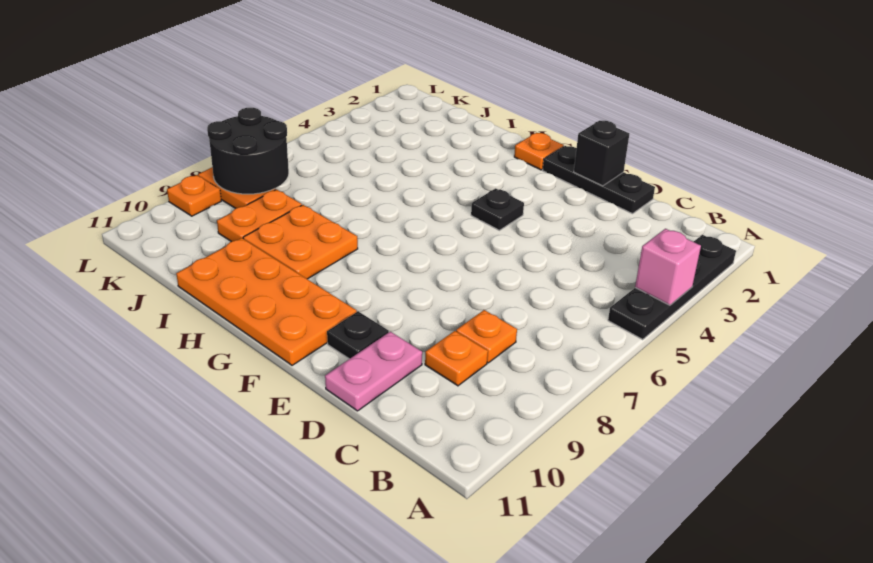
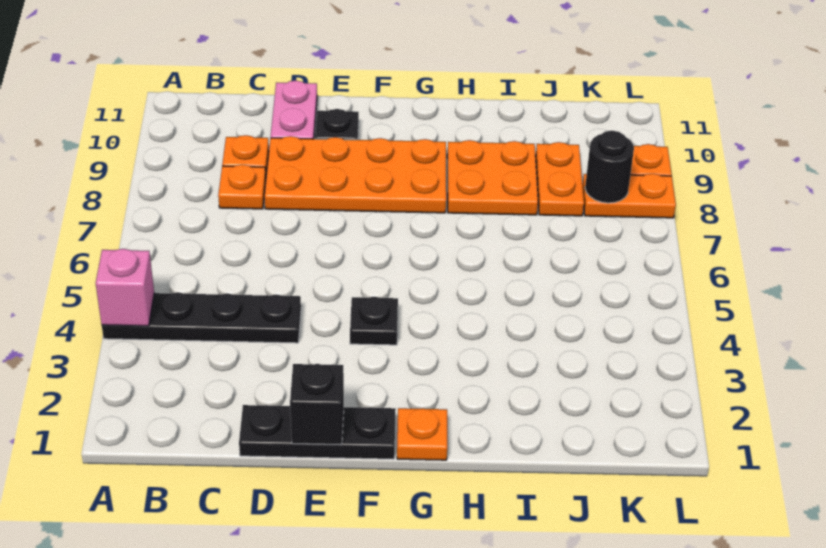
black 1x4 plate [608,235,736,340] -> black 1x4 plate turned to [102,292,301,343]
orange 2x4 plate [176,238,357,365] -> orange 2x4 plate moved to [264,136,446,213]
black 2x2 round brick [207,108,289,194] -> black 1x1 round brick [585,131,634,203]

